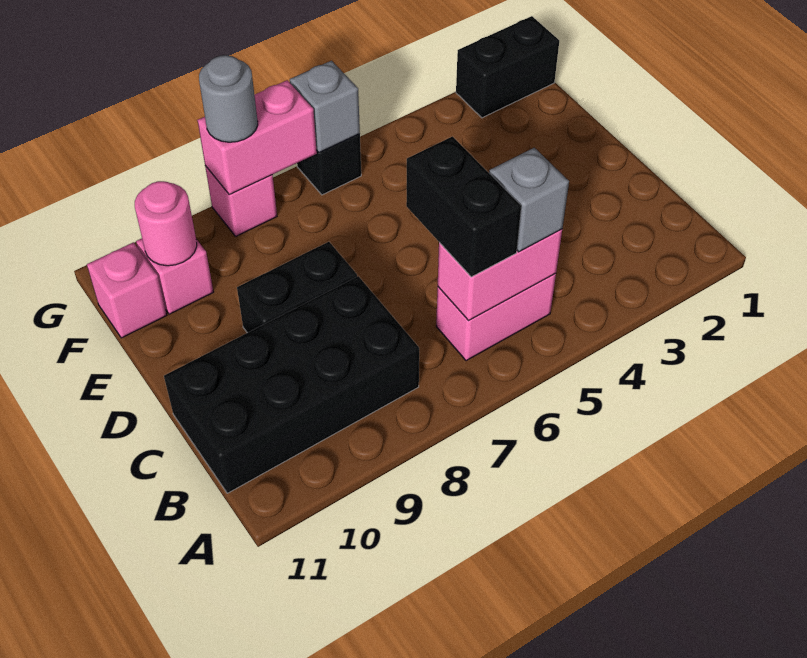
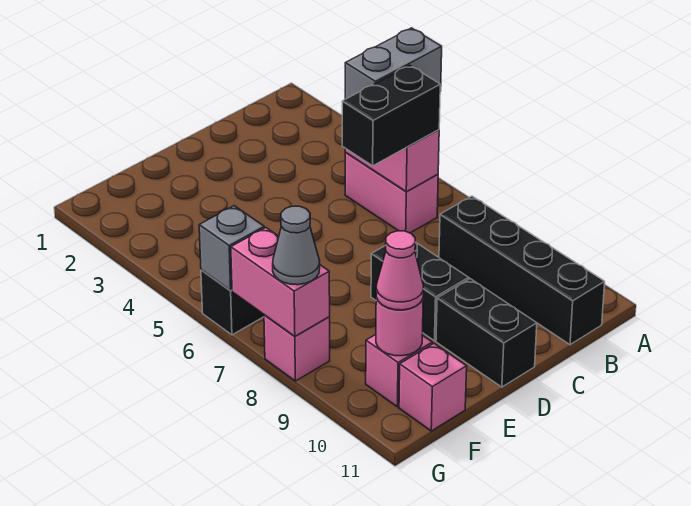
grey 1x1 brick [489,148,569,252] -> grey 1x2 brick [345,28,442,99]
black 2x4 brick [164,276,419,493] -> black 1x4 brick [439,196,605,345]
none -> pink 1x1 cone [376,231,423,310]
black 1x2 brick [456,16,559,118] -> black 1x2 brick moved to [436,279,537,387]
grey 1x1 round brick [199,55,258,142] -> grey 1x1 cone [273,206,320,285]

